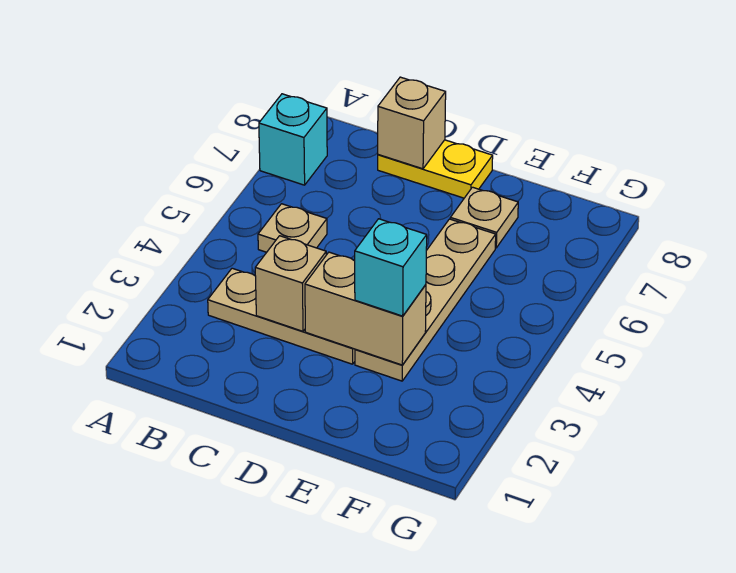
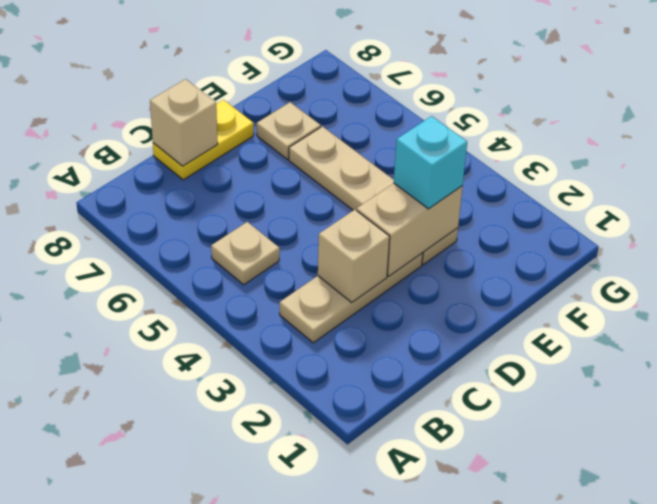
cyan 1x1 brick [259,94,327,185] -> none

